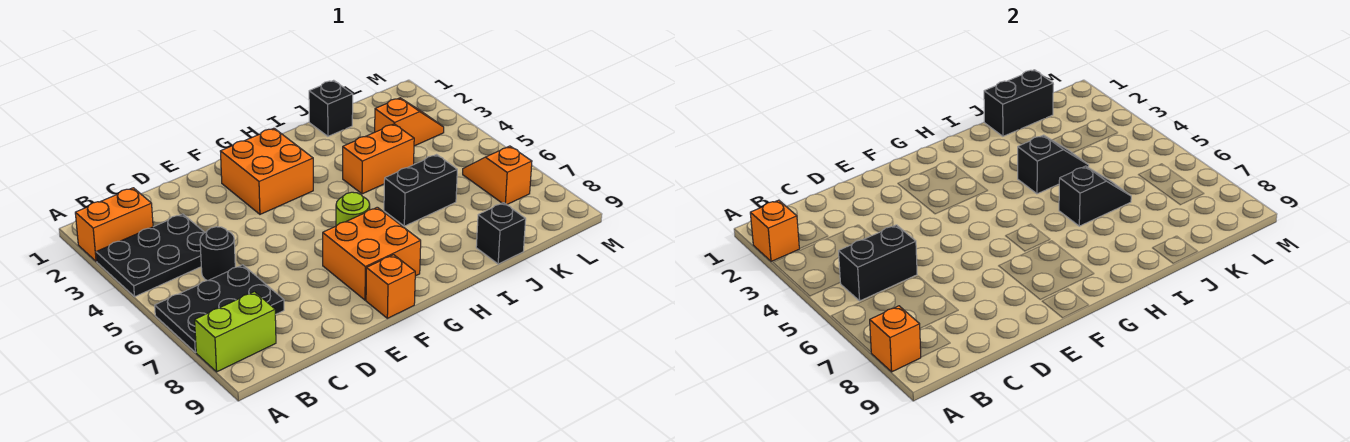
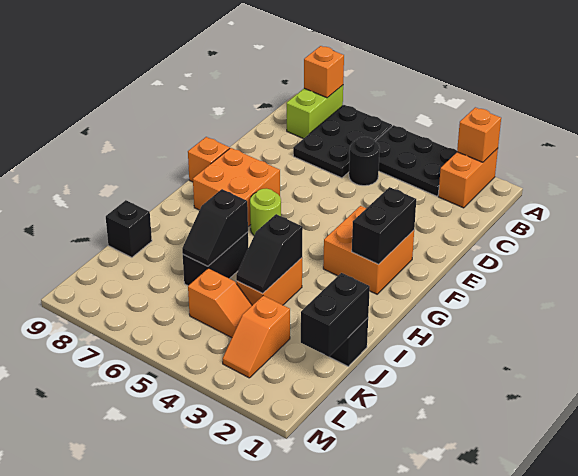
black 2x3 plate [96,214,205,297] -> black 2x3 plate turned to [375,125,457,196]
black 1x2 brick [839,225,917,301] -> black 1x2 brick moved to [352,187,416,264]
orange 1x2 slope [463,146,532,205] -> orange 1x2 slope moved to [188,268,252,338]

